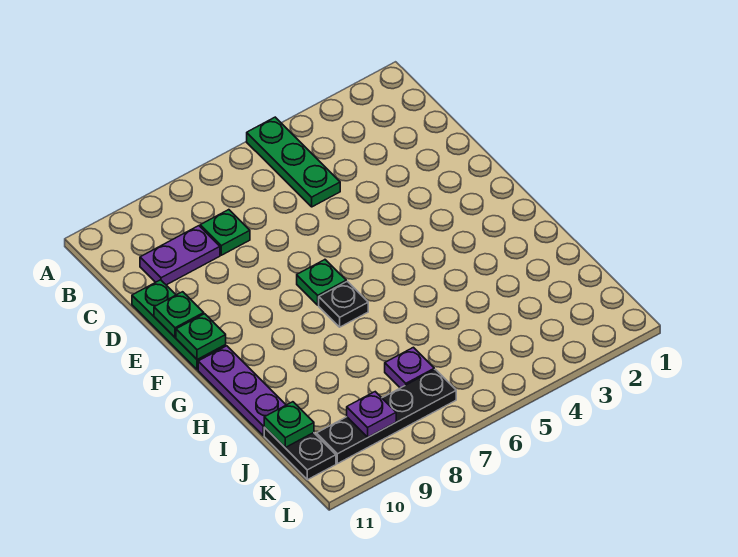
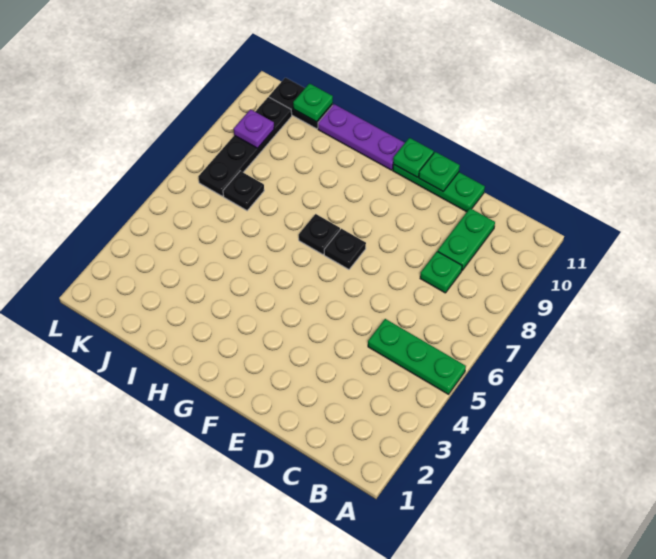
purple 1x2 plate [140,226,220,285] -> green 1x2 plate [438,208,495,270]
green 1x1 plate [297,260,346,305] -> black 1x1 plate [324,229,366,269]
purple 1x1 plate [385,347,434,388] -> black 1x1 plate [223,171,264,211]

